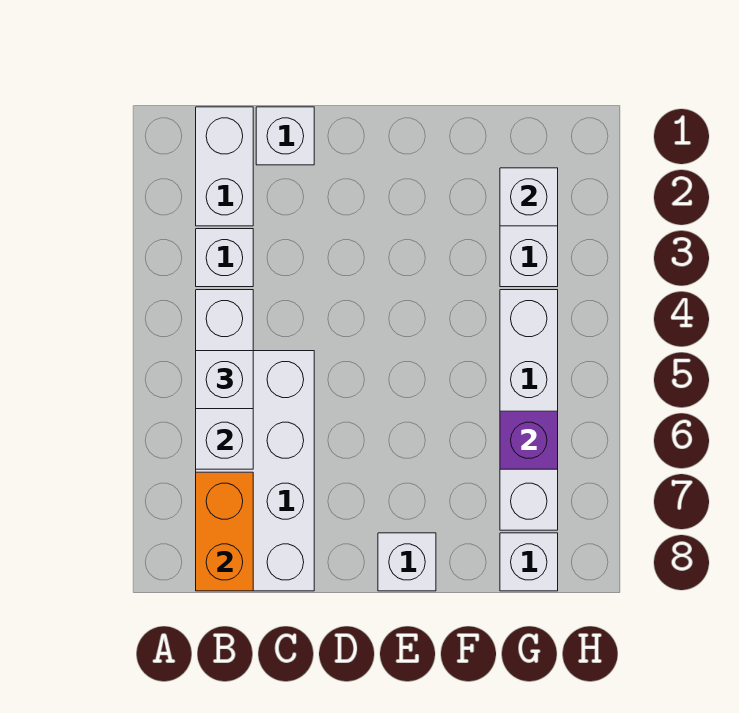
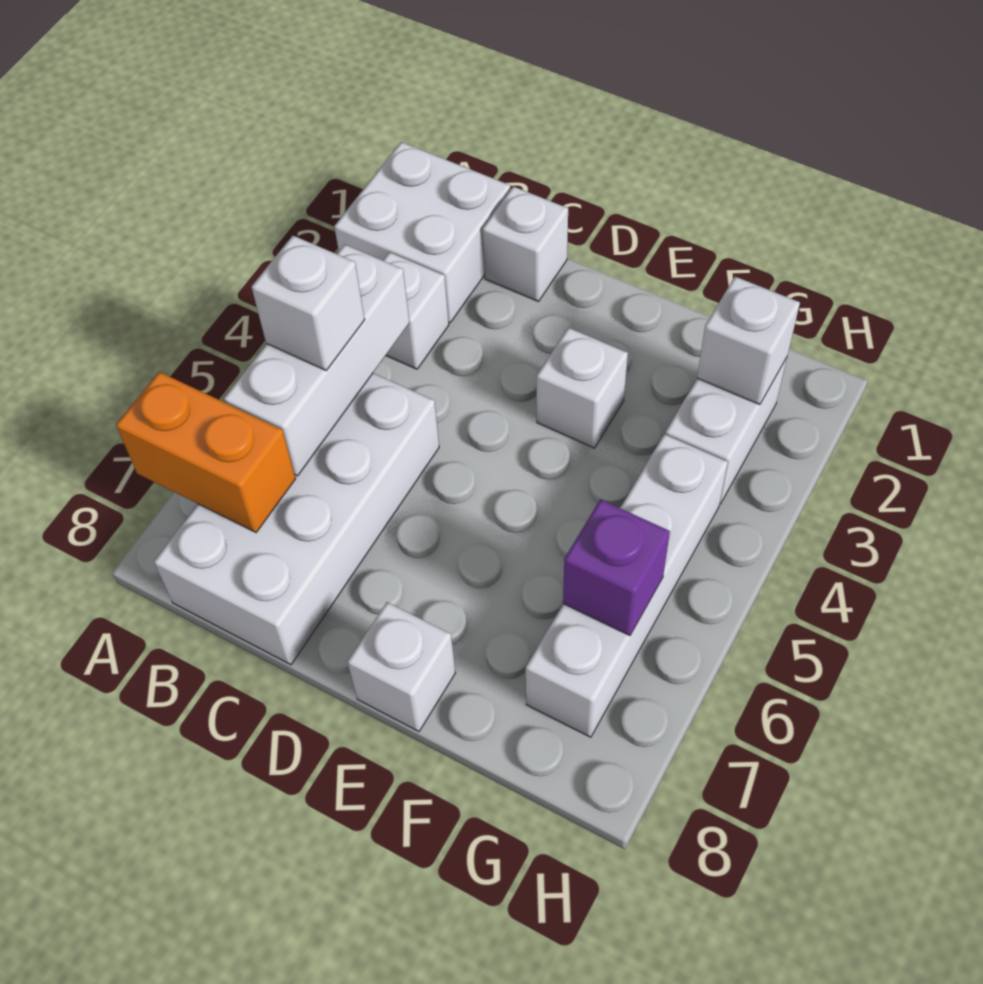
white 1x2 brick [196,107,253,226] -> white 2x2 brick [334,142,510,323]
orange 1x2 brick [196,472,253,591] -> orange 1x2 brick turned to [116,372,296,532]
white 1x1 brick [500,533,558,591] -> white 1x1 brick moved to [537,328,628,448]

